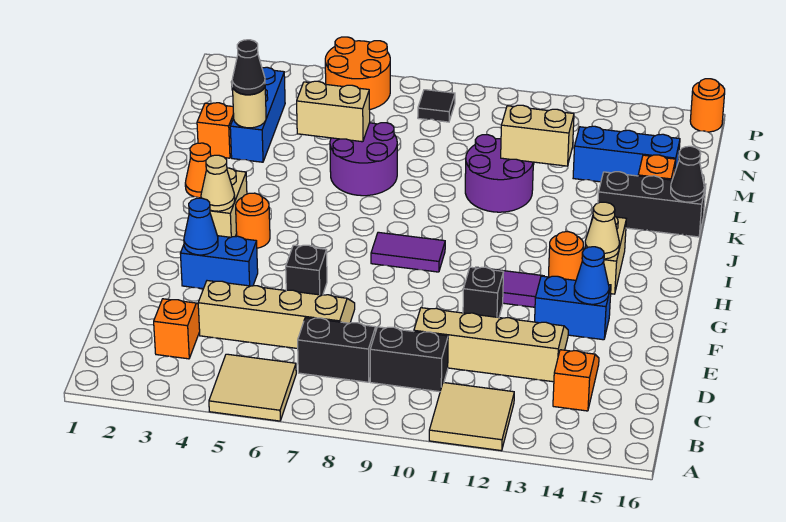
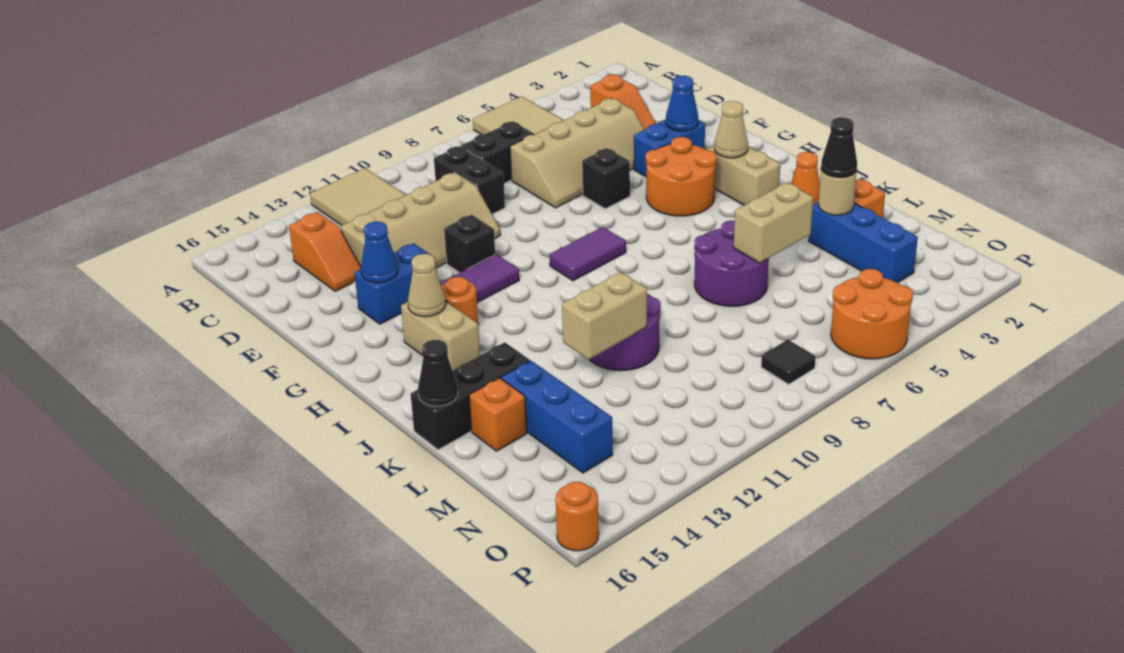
black 1x2 brick [370,327,448,392] -> black 1x2 brick turned to [434,146,505,214]
orange 1x1 round brick [236,193,270,248] -> orange 2x2 round brick [646,137,717,216]
blue 1x3 brick [573,126,680,182] -> blue 1x3 brick turned to [501,361,613,473]

